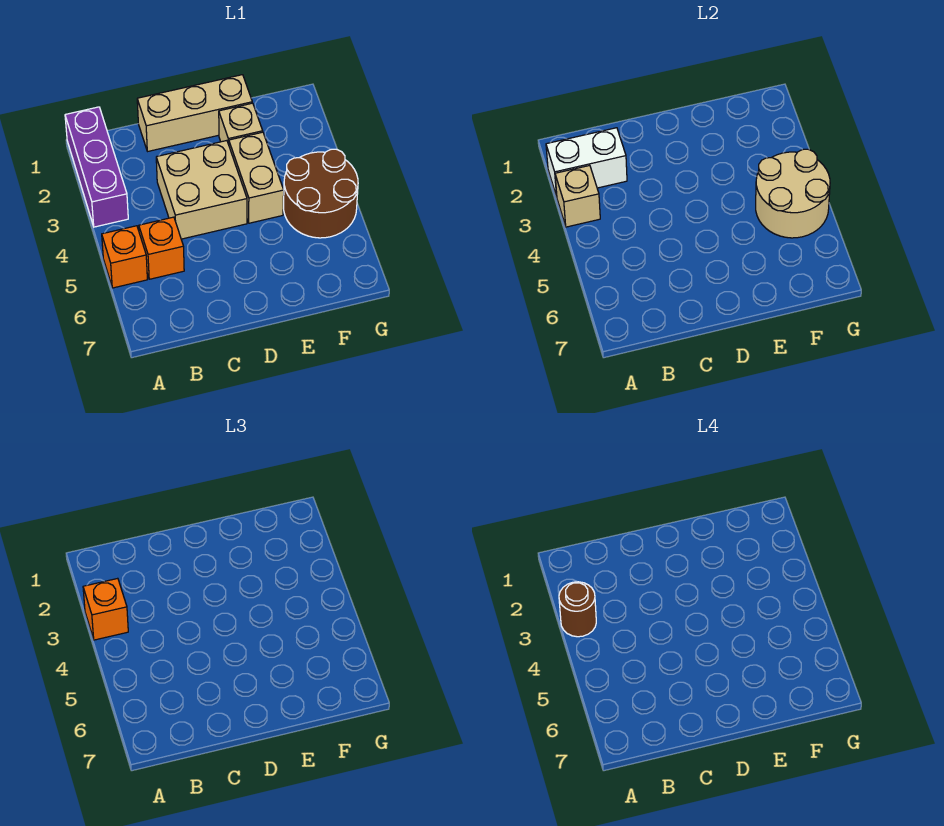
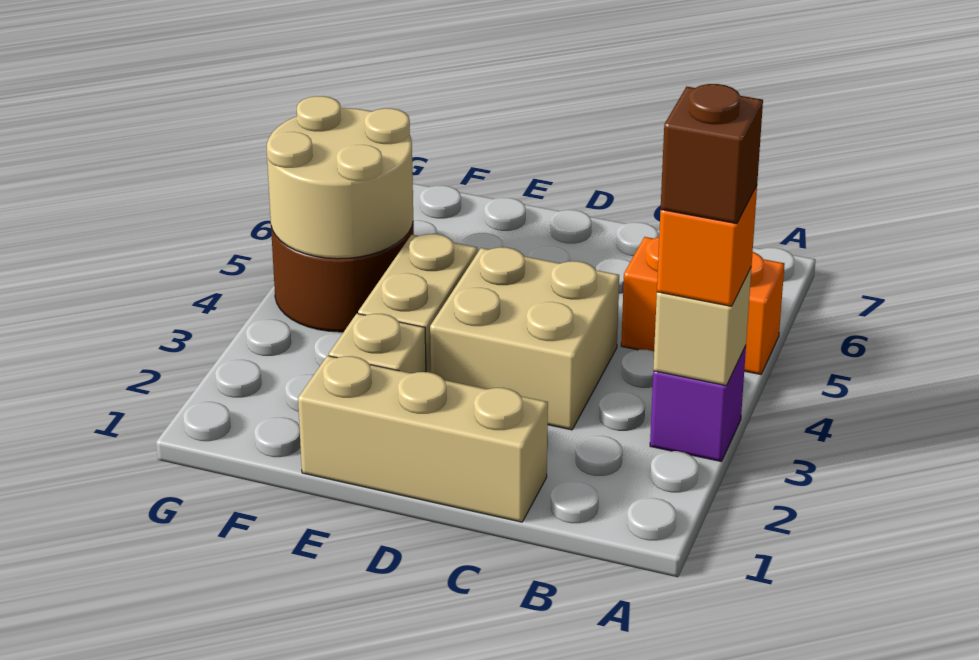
purple 1x3 brick [65,107,128,227] -> purple 1x1 brick [650,346,746,462]
white 1x2 brick [546,128,627,197] -> none
brown 1x1 round brick [559,582,596,637] -> brown 1x1 brick [661,84,763,224]

